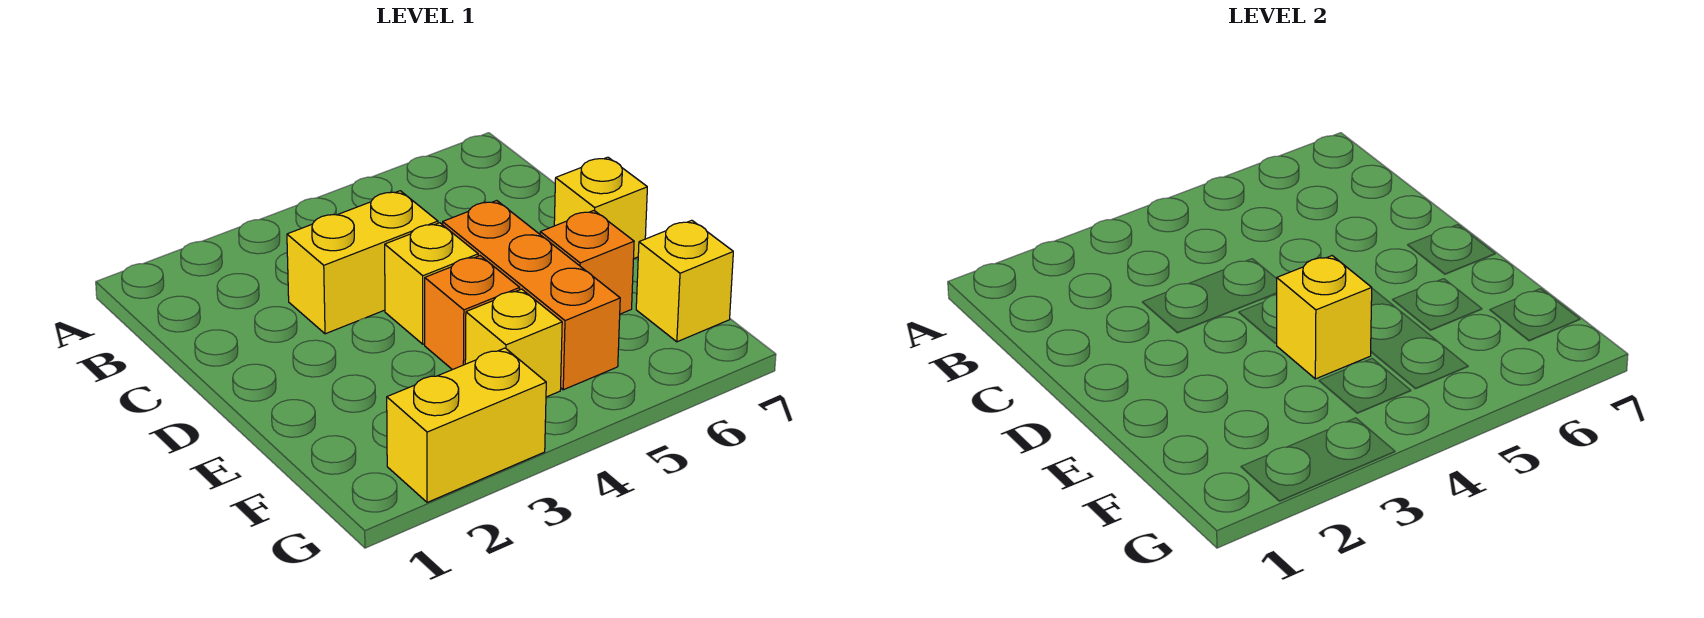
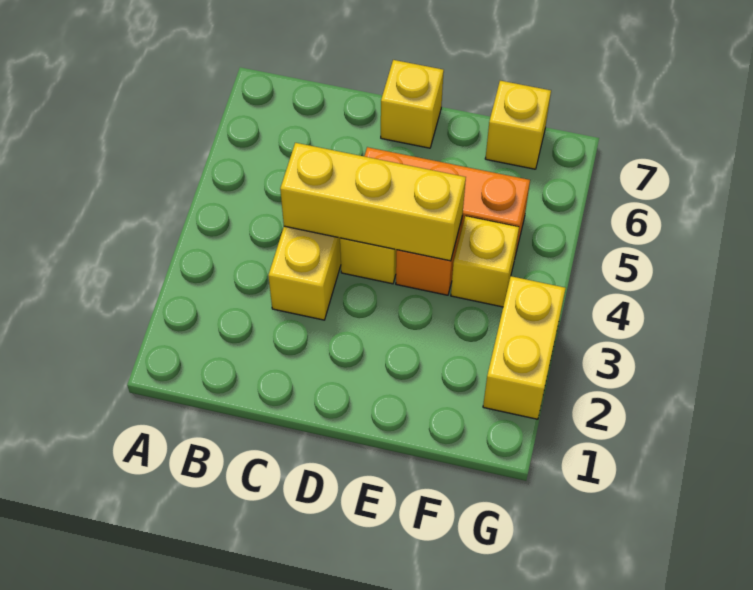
yellow 1x1 brick [1277,256,1372,379] -> yellow 1x3 brick [280,143,466,261]
orange 1x1 brick [540,211,634,314] -> none

